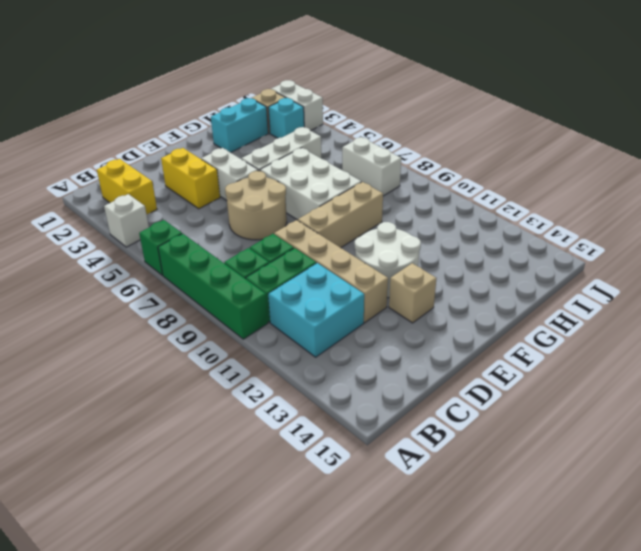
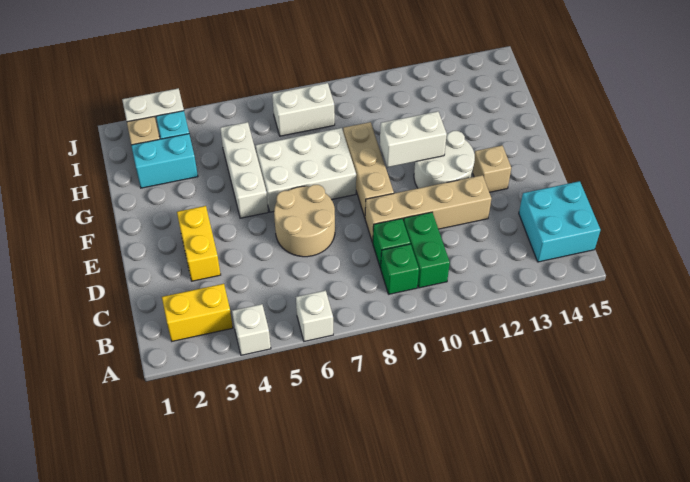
green 1x1 brick [139,220,182,275] -> white 1x1 brick [296,290,333,341]
green 1x4 brick [158,234,268,339] -> none
cyan 2x2 brick [268,263,364,357] -> cyan 2x2 brick moved to [519,181,601,262]
yellow 1x2 brick [161,148,220,209] -> yellow 1x2 brick turned to [177,206,221,281]
white 1x2 brick [201,148,258,200] -> white 1x2 brick moved to [380,111,447,167]
cyan 1x2 brick [211,98,268,153] -> cyan 1x2 brick turned to [131,134,198,188]

